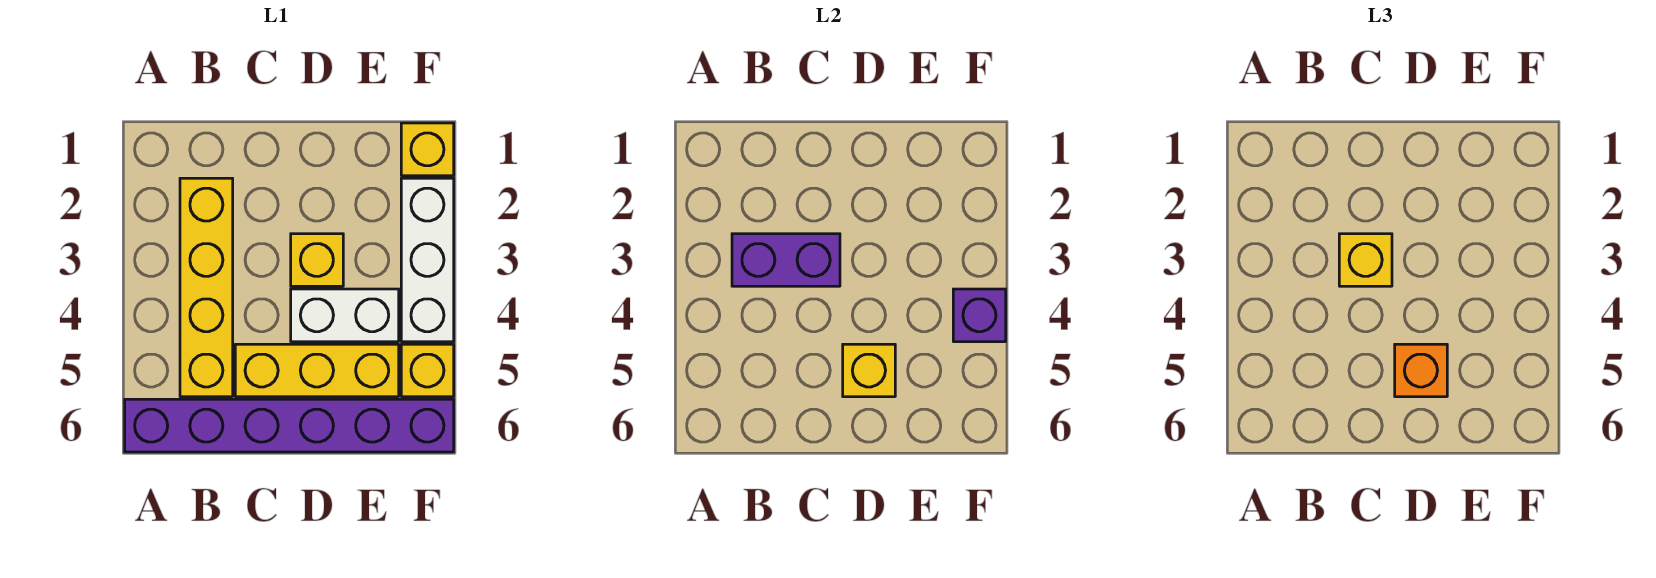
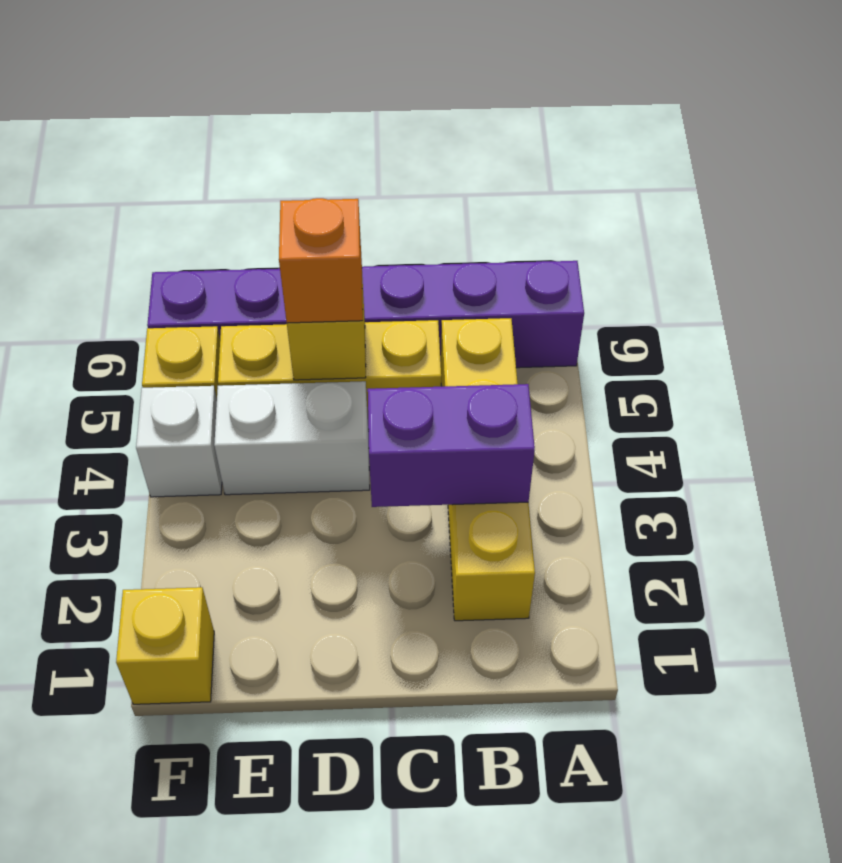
yellow 1x1 brick [1339,234,1392,286] -> none
yellow 1x1 brick [291,234,343,286] -> none
white 1x3 brick [401,178,454,342] -> white 1x1 brick [136,386,222,497]
purple 1x1 brick [953,289,1006,342] -> none

